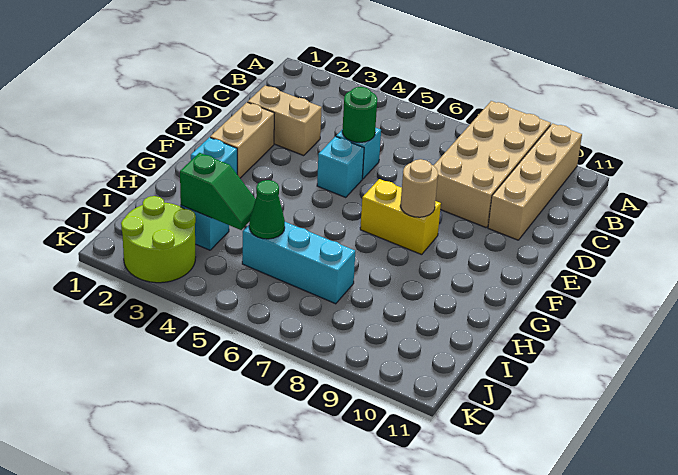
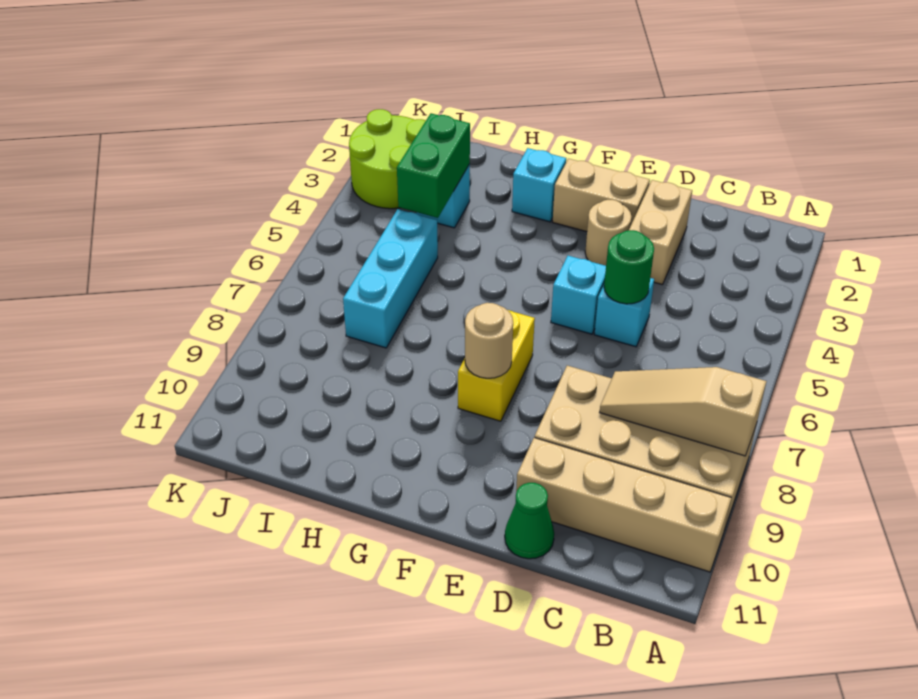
none -> tan 1x3 slope [600,367,767,456]
none -> tan 1x1 round brick [585,200,632,266]
green 1x2 slope [180,153,256,230] -> green 1x2 brick [397,113,470,218]
green 1x1 cone [249,180,285,239] -> green 1x1 cone moved to [505,483,554,559]

